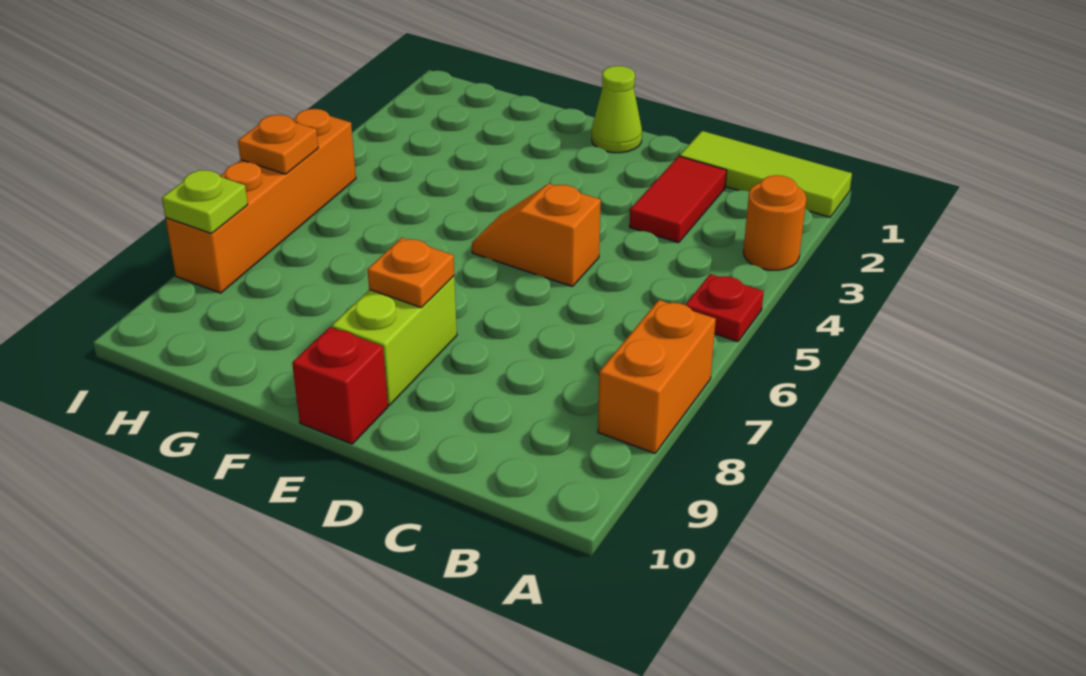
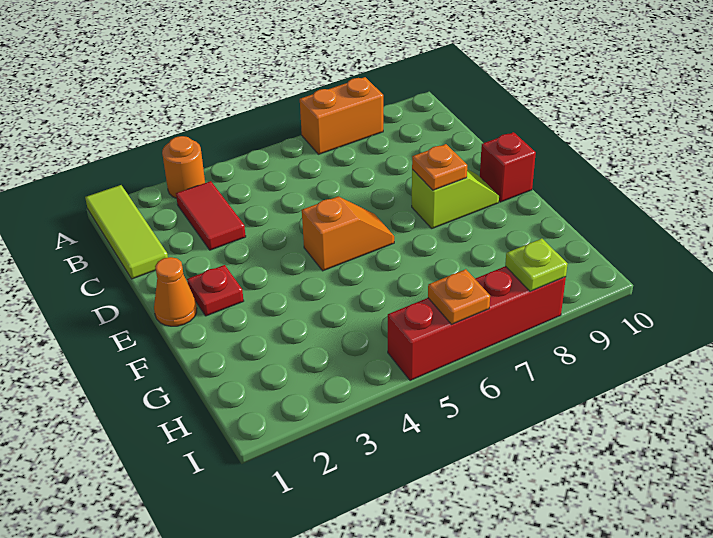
red 1x1 plate [686,274,764,342] -> red 1x1 plate moved to [187,265,244,316]
red 1x2 tile [629,156,727,243] -> red 1x2 tile turned to [176,181,246,250]
orange 1x2 slope [472,184,601,287] -> orange 1x2 slope turned to [302,196,394,271]
lime 1x1 cone [592,66,642,153] -> orange 1x1 cone [154,257,197,326]
lime 1x2 brick [332,276,457,405] -> lime 1x2 slope [412,169,499,228]
orange 1x4 brick [165,109,356,293] -> red 1x4 brick [388,266,566,381]

